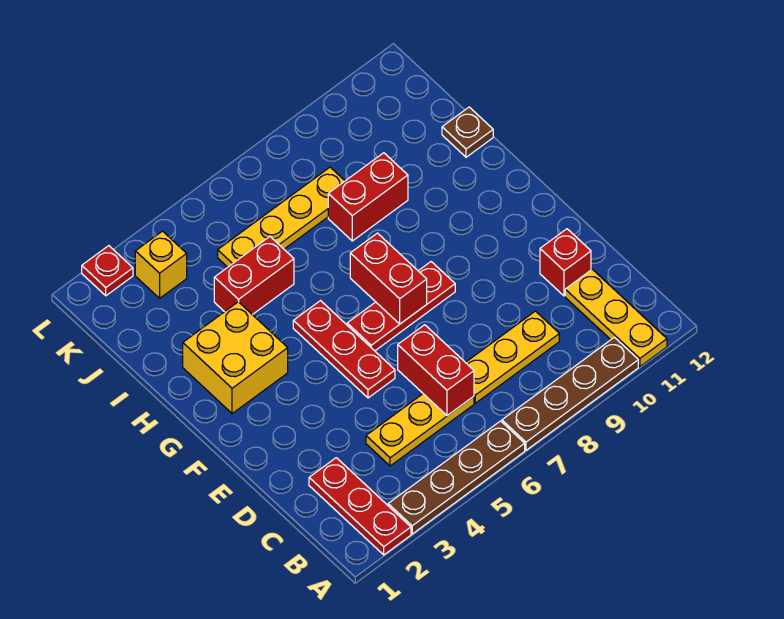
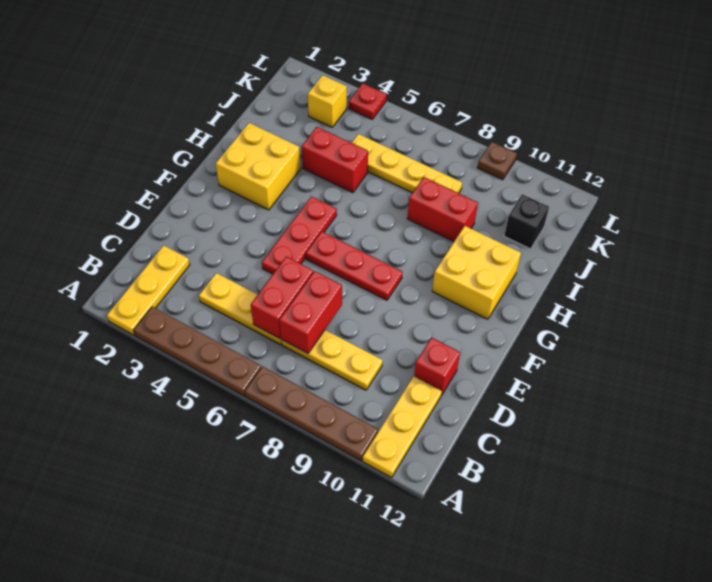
red 1x3 plate [309,458,411,555] -> yellow 1x3 plate [107,245,190,335]
red 1x2 brick [350,233,427,324] -> red 1x2 brick moved to [279,271,342,353]
none -> yellow 2x2 brick [432,226,521,319]
brown 1x1 plate [442,107,493,157] -> brown 1x1 plate moved to [477,142,517,180]
none -> black 1x1 brick [504,194,549,249]
red 1x1 plate [82,246,133,296] -> red 1x1 plate moved to [349,83,386,119]

